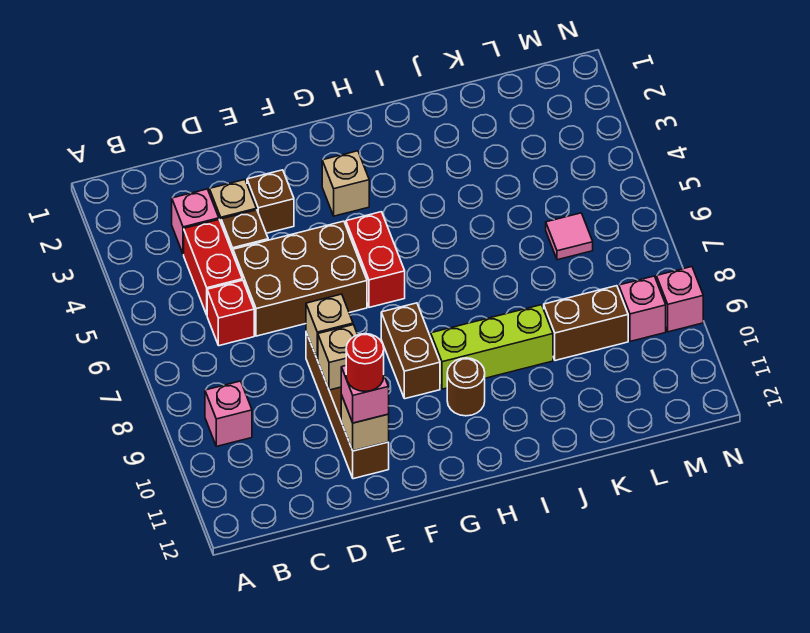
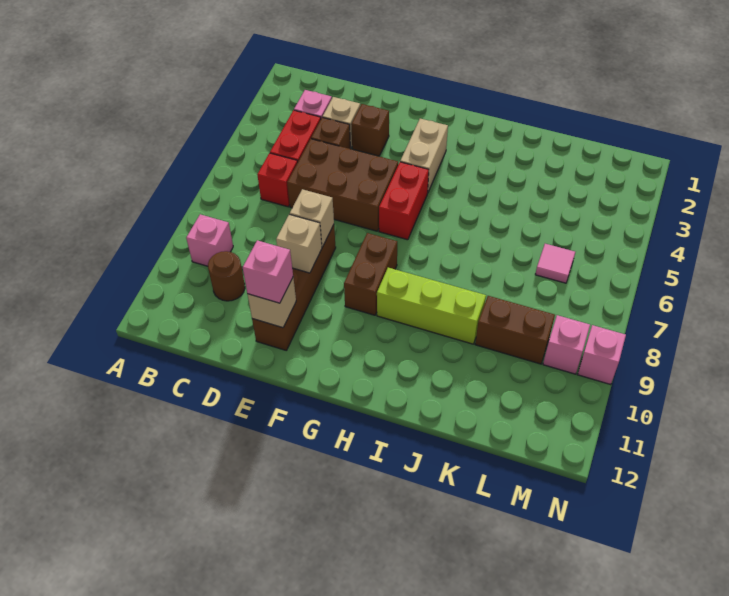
red 1x1 round brick [346,334,384,391] -> none
tan 1x1 brick [322,151,369,216] -> tan 1x2 brick [400,119,448,192]
brown 1x1 round brick [447,358,485,416] -> brown 1x1 round brick moved to [208,251,245,301]

